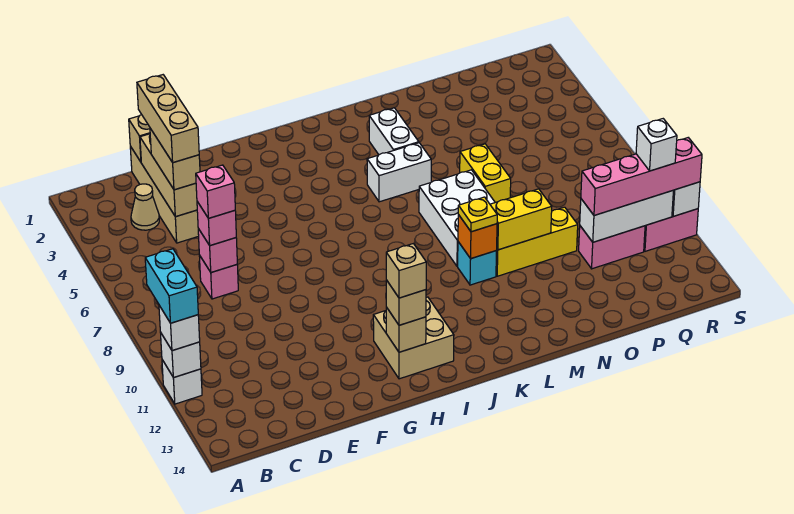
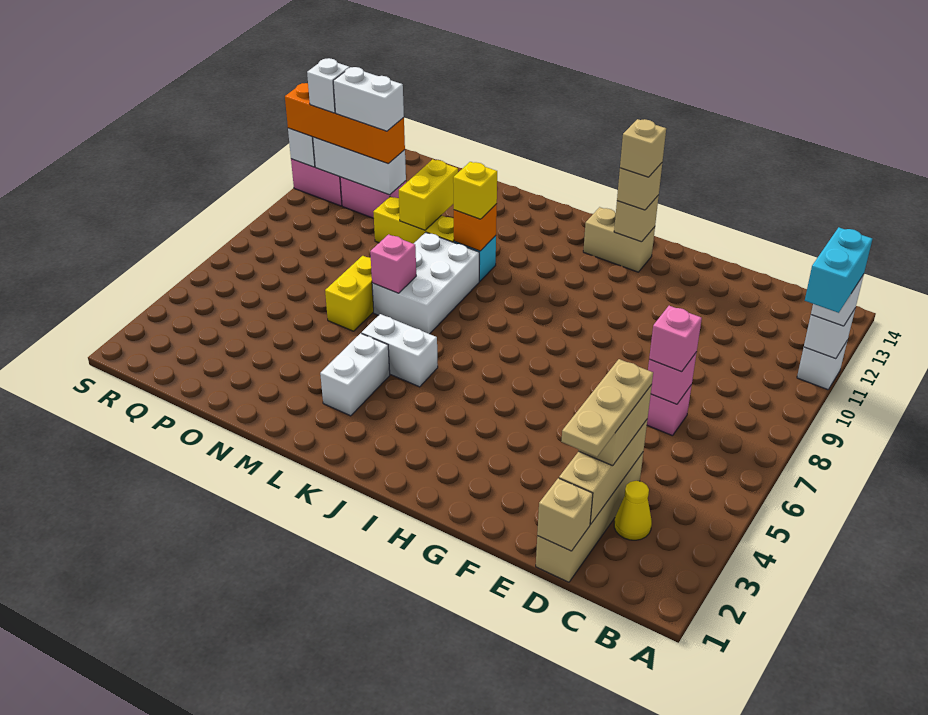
tan 1x1 cone [131,184,159,230] -> yellow 1x1 cone [614,481,652,540]
tan 1x3 brick [137,75,199,163] -> tan 1x3 plate [561,359,653,457]
pink 1x1 brick [196,165,235,218] -> pink 1x1 brick moved to [370,234,416,293]
tan 2x2 brick [373,297,454,379] -> tan 1x2 brick [583,207,655,272]
yellow 1x1 plate [458,197,497,232] -> yellow 1x1 brick [453,162,497,219]
yellow 1x2 brick [490,189,552,250] -> yellow 1x2 brick turned to [399,159,458,230]
pink 1x4 brick [581,138,702,215] -> orange 1x4 brick [285,83,405,164]
none -> white 1x2 brick [333,67,404,131]

